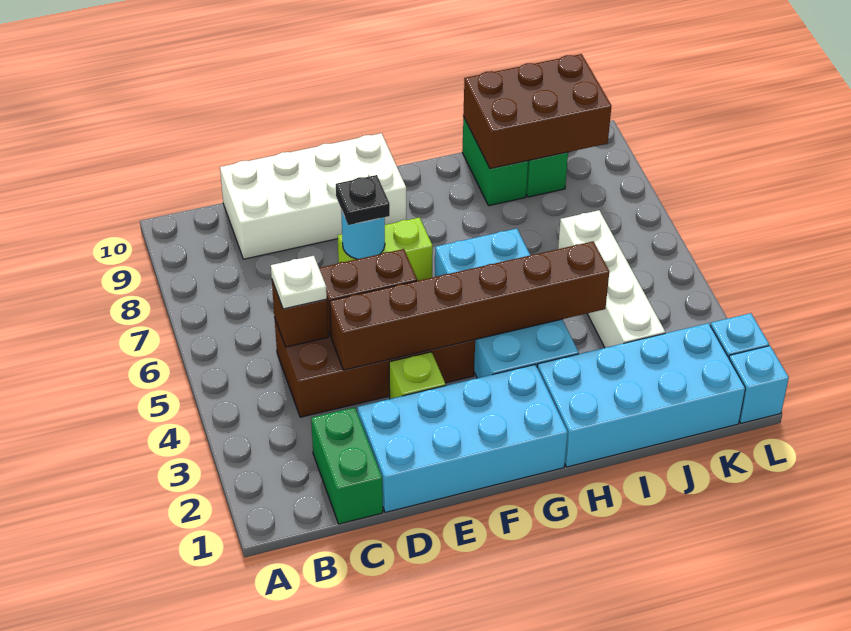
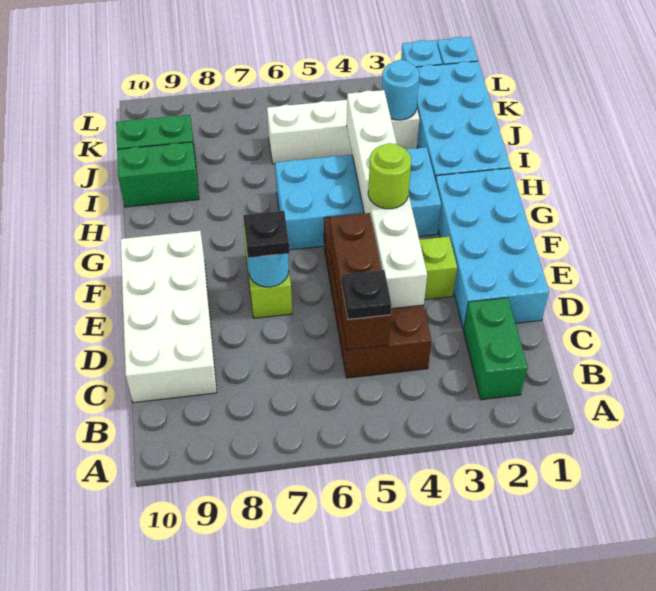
green 1x2 brick [311,407,383,524] -> green 1x2 brick turned to [464,298,528,400]
white 1x1 plate [271,256,327,309] -> black 1x1 plate [341,270,392,320]
brown 1x6 brick [330,241,609,370] -> white 1x6 brick [347,90,427,309]
none -> lime 1x1 round brick [368,143,411,209]
brown 2x3 brick [463,54,611,169] -> none
none -> cyan 1x1 round brick [382,60,419,120]

